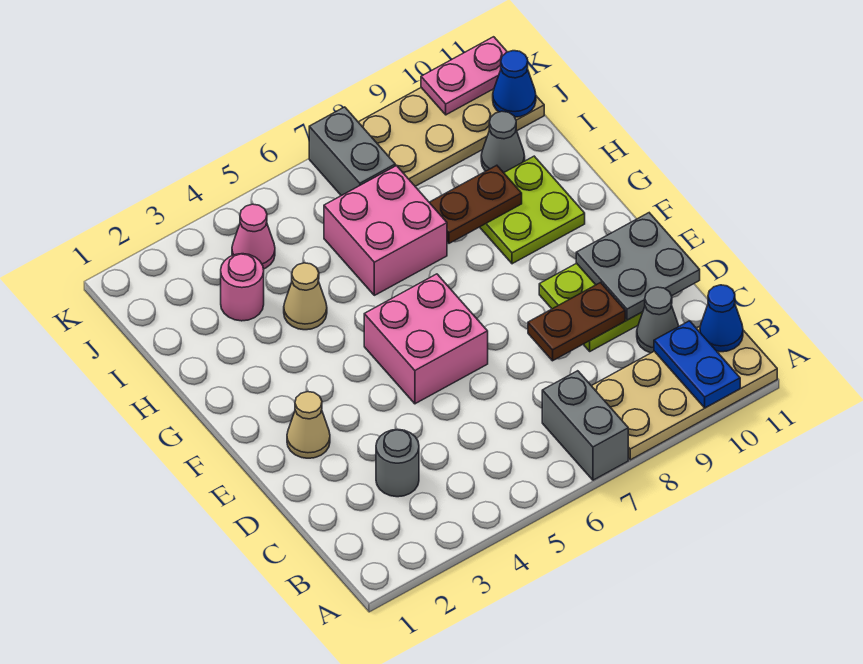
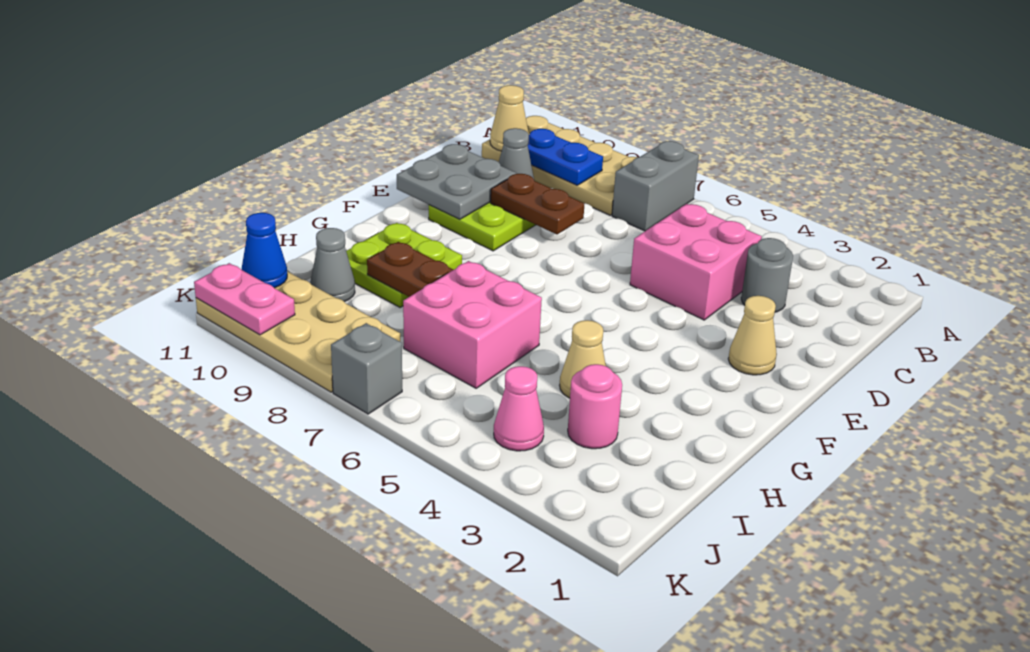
blue 1x2 plate [654,321,740,408] -> blue 1x2 plate turned to [528,129,603,185]
blue 1x1 cone [700,285,743,352] -> tan 1x1 cone [490,85,529,151]
pink 2x2 brick [364,274,488,404] -> pink 2x2 brick moved to [630,204,762,320]
grey 1x2 brick [309,107,395,196] -> grey 1x1 brick [331,323,402,414]

